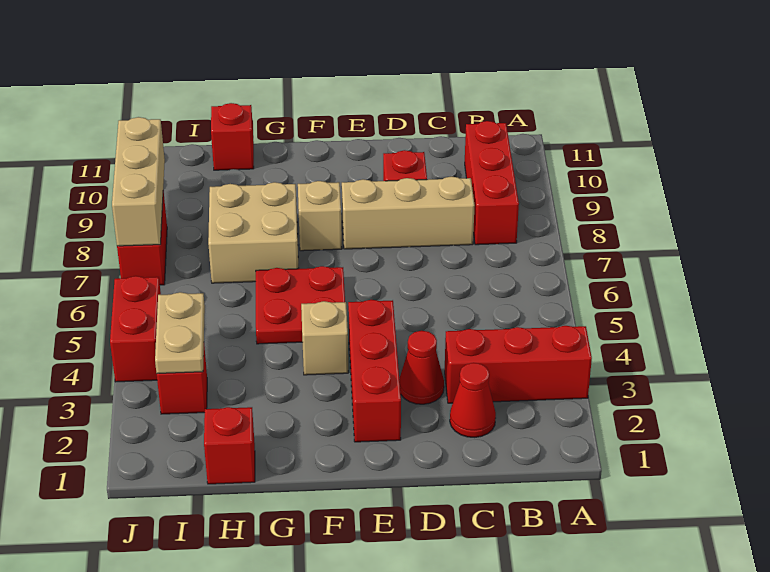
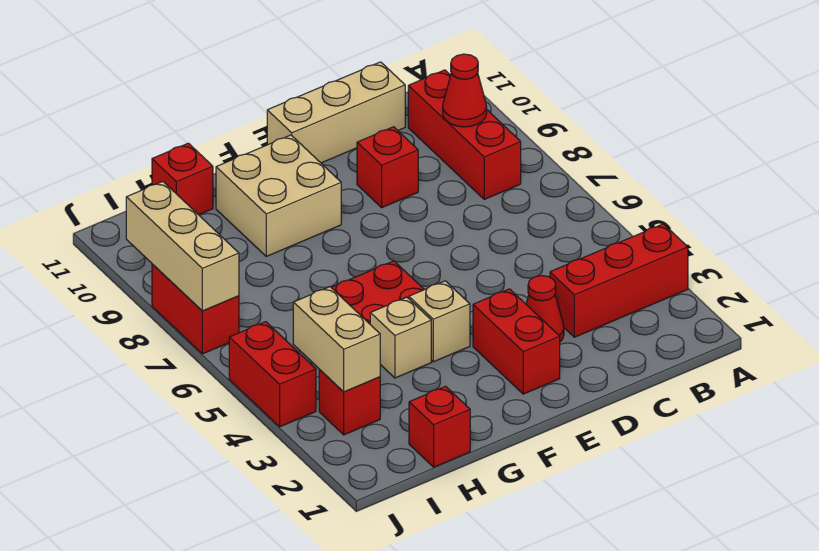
red 1x1 cone [450,363,496,437] -> red 1x1 cone moved to [443,54,487,127]
tan 1x3 brick [342,177,475,249] -> tan 1x3 brick moved to [267,62,405,163]
red 1x3 brick [348,300,401,442] -> red 1x2 brick [473,289,560,394]
tan 1x1 brick [298,181,342,251] -> tan 1x1 brick moved to [370,297,431,378]
tan 2x2 brick [208,182,298,283] -> tan 2x2 brick moved to [216,135,341,256]
tan 1x2 plate [155,292,205,374] -> tan 1x2 brick [293,287,380,392]

